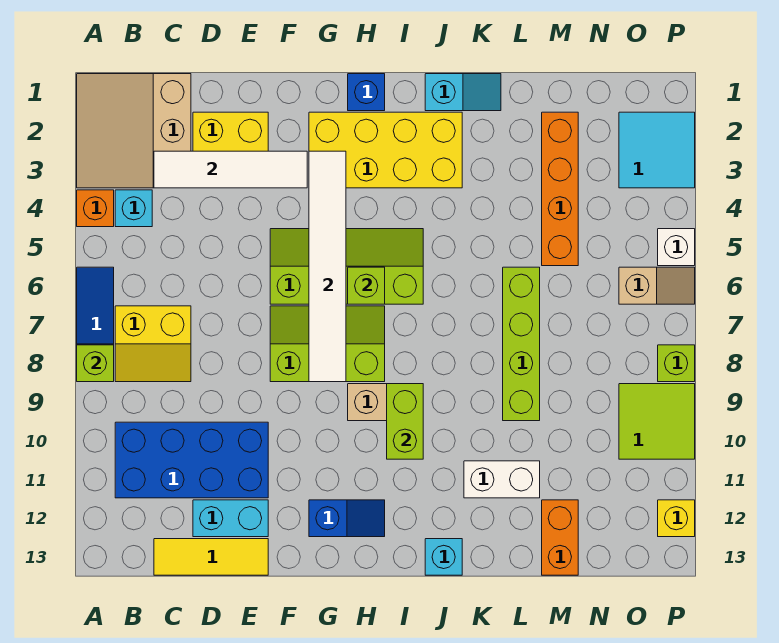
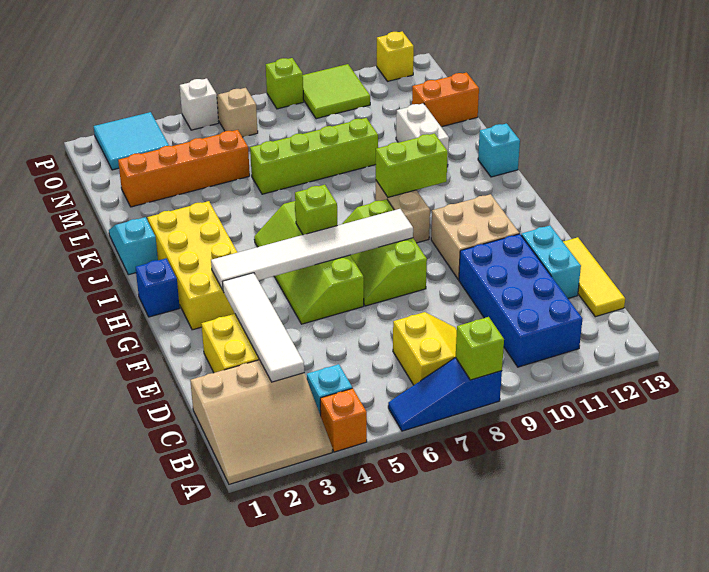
none -> tan 2x2 brick [431,194,519,280]
blue 1x2 slope [309,500,385,537] -> none

